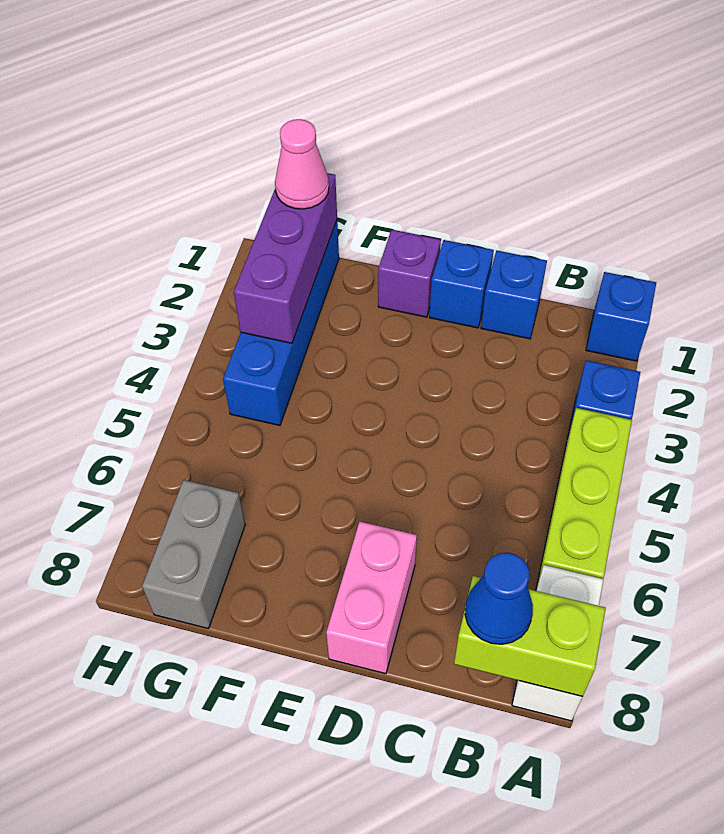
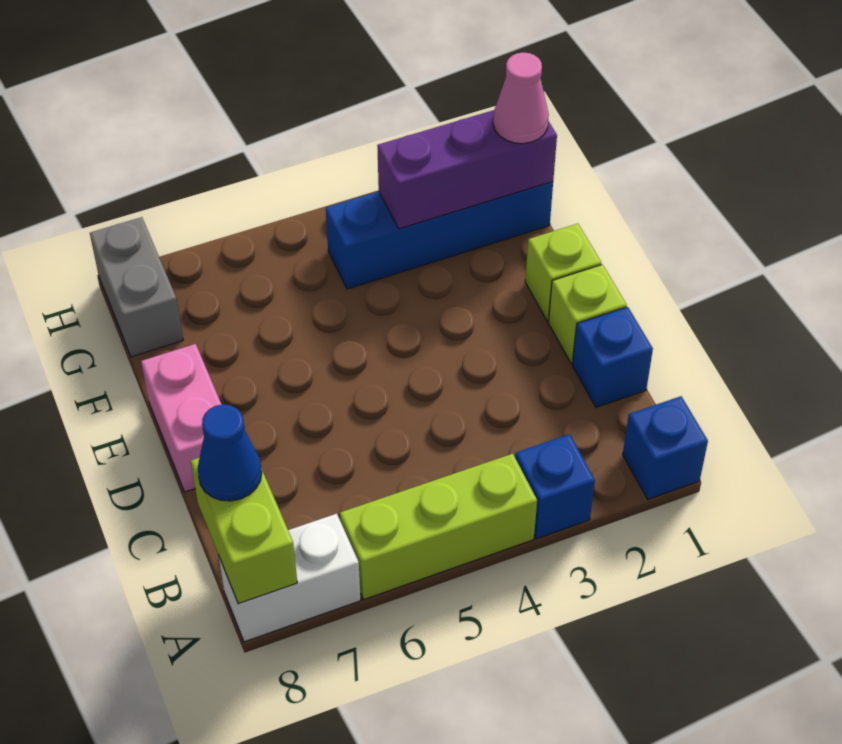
blue 1x1 brick [429,240,494,328] -> lime 1x1 brick [548,265,627,364]
pink 1x2 brick [326,522,417,674] -> pink 1x2 brick turned to [141,344,222,492]
purple 1x1 brick [378,230,441,317] -> lime 1x1 brick [525,224,601,321]
grey 1x2 brick [142,480,245,629] -> grey 1x2 brick turned to [90,217,183,357]

